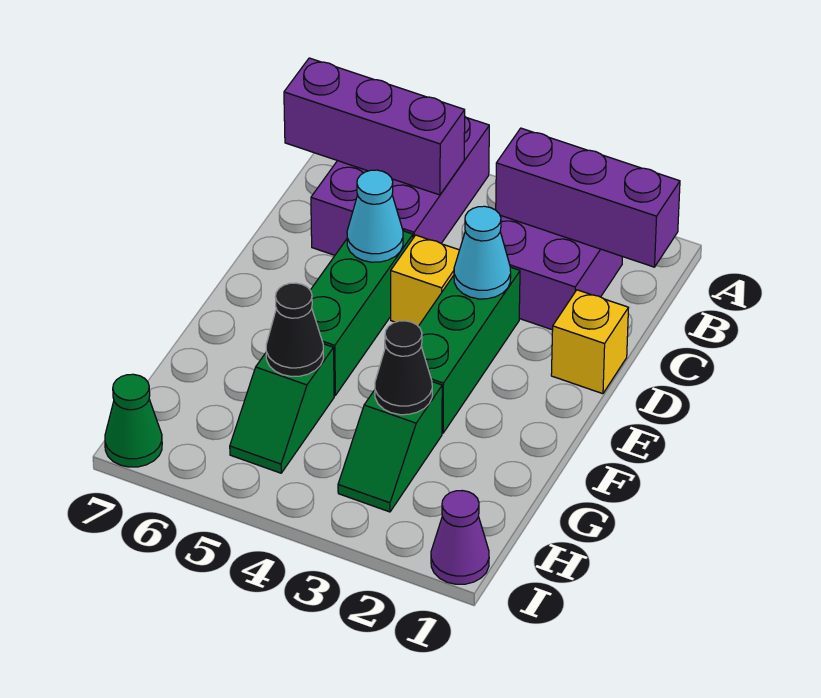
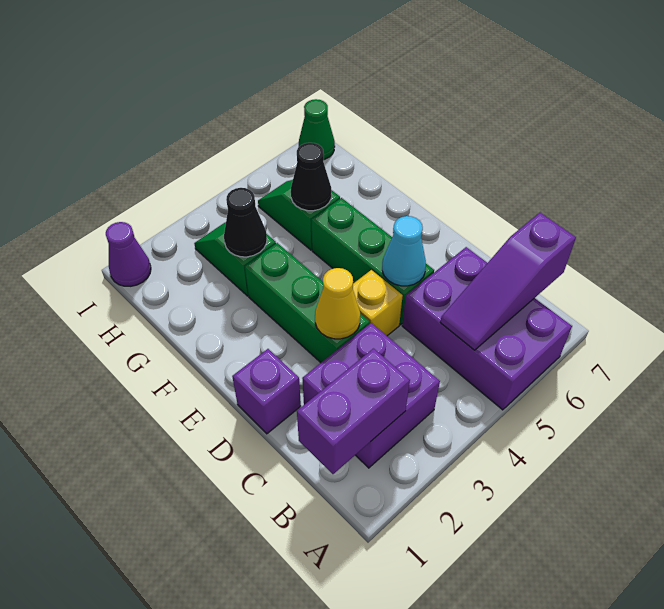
purple 1x3 brick [496,128,680,267] -> purple 1x2 brick [297,349,410,474]
purple 1x3 brick [284,58,465,195] -> purple 1x3 slope [440,213,576,350]
yellow 1x1 brick [551,290,628,394] -> purple 1x1 brick [232,349,301,434]
cyan 1x1 cone [454,206,511,299] -> yellow 1x1 cone [315,268,360,339]

